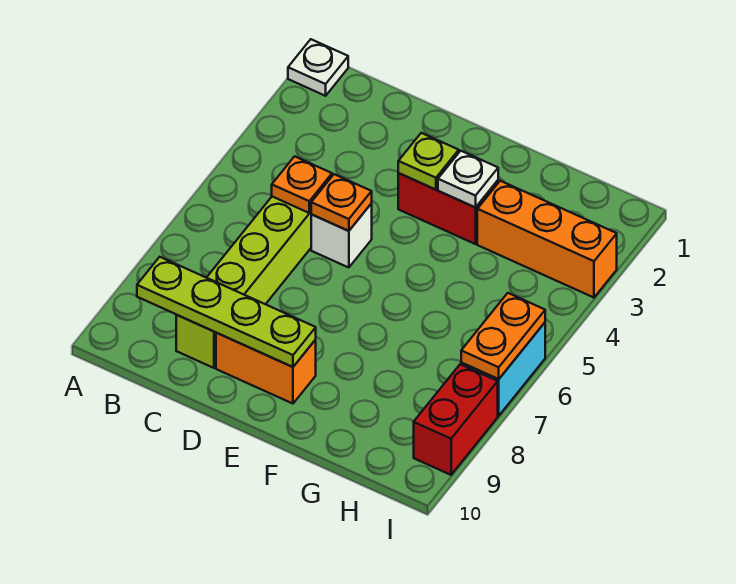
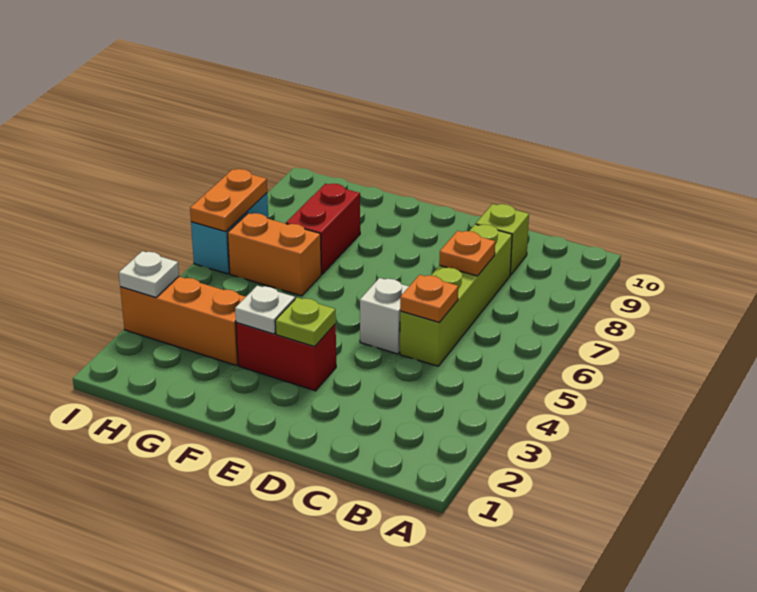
white 1x1 plate [288,39,348,96] -> white 1x1 plate moved to [119,251,179,298]
lime 1x4 plate [137,257,316,367] -> none
orange 1x1 plate [311,174,372,231] -> orange 1x1 plate moved to [439,231,495,276]
orange 1x2 brick [216,333,316,404] -> orange 1x2 brick moved to [228,213,321,296]
red 1x2 brick [414,364,498,475] -> red 1x2 brick moved to [286,184,360,274]

